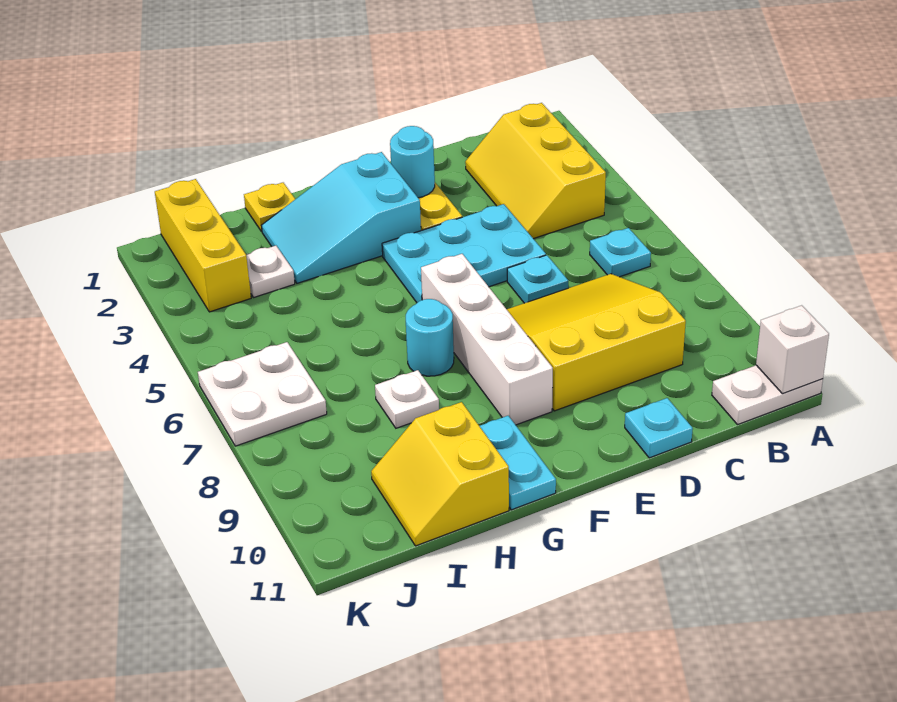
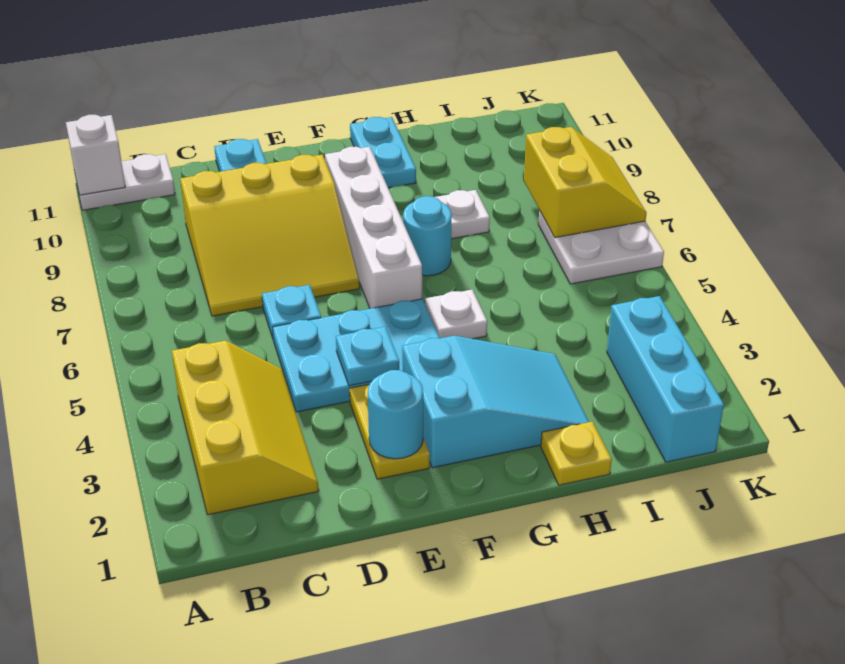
cyan 1x1 plate [590,228,651,277] -> cyan 1x1 plate moved to [336,327,399,386]
yellow 2x2 slope [371,402,509,546] -> yellow 2x2 slope moved to [524,127,646,238]
white 1x1 plate [246,246,295,298] -> white 1x1 plate moved to [425,290,487,339]
yellow 1x3 brick [155,179,251,312] -> cyan 1x3 brick [607,296,724,462]

